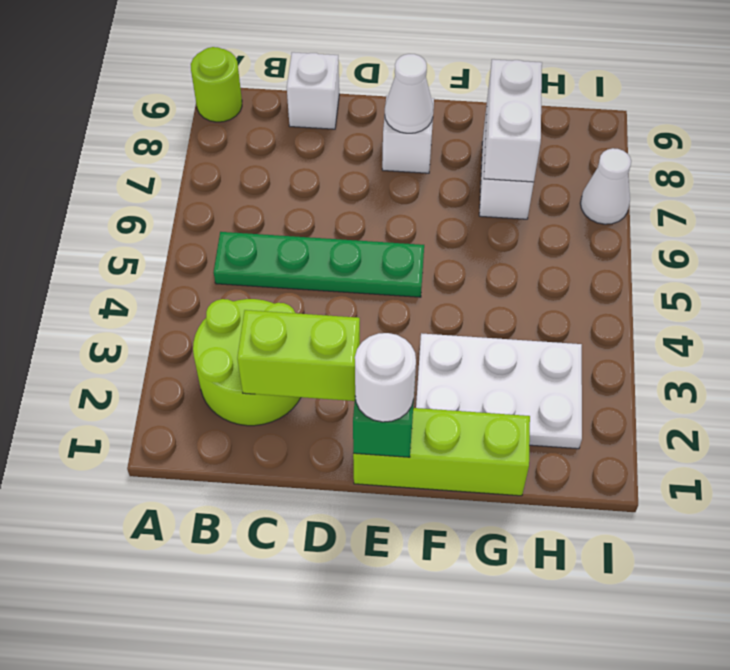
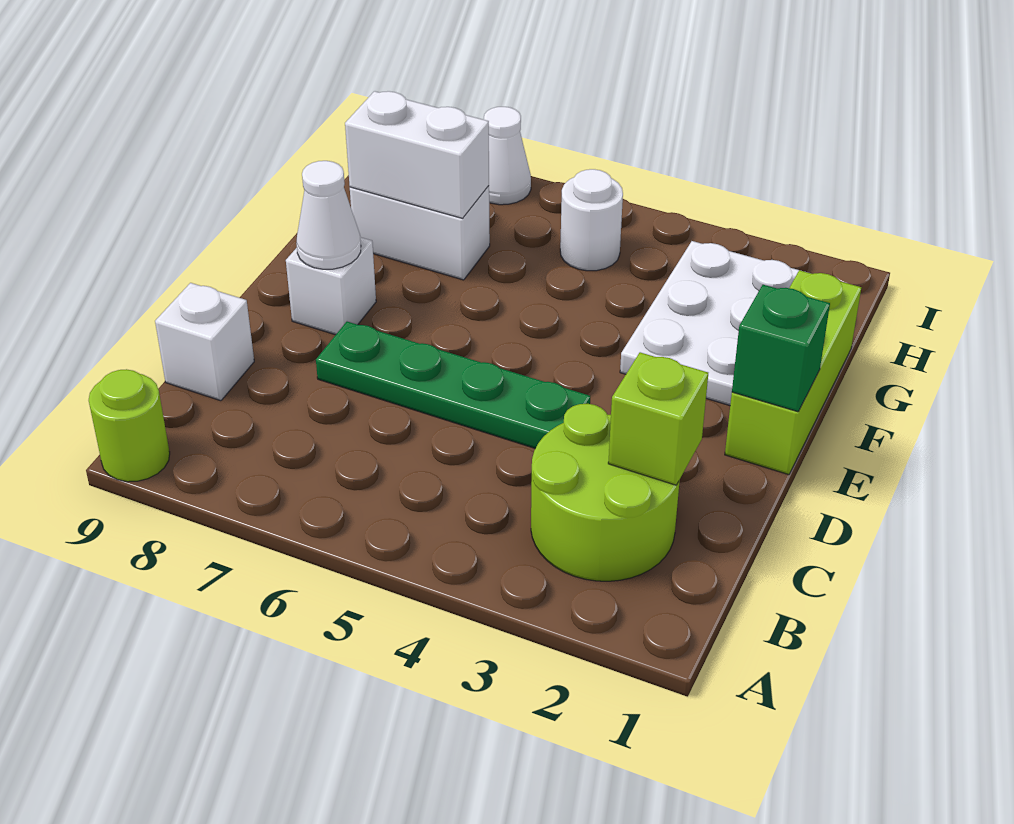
green 1x4 plate [214,232,424,297] -> green 1x4 plate turned to [316,322,590,448]
lime 1x2 brick [237,310,360,401] -> lime 1x1 brick [608,352,708,485]
white 1x1 round brick [355,333,416,422] -> white 1x1 round brick moved to [560,169,623,271]

